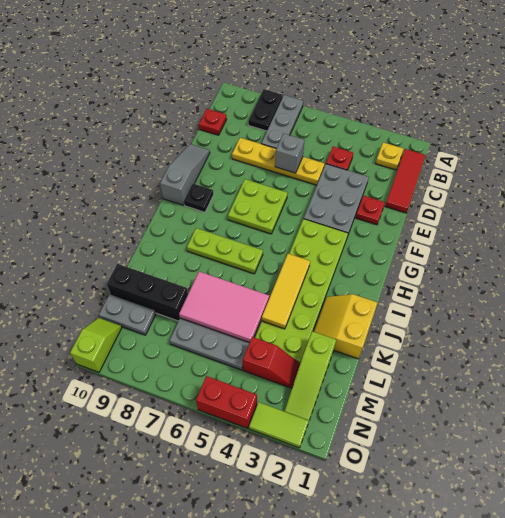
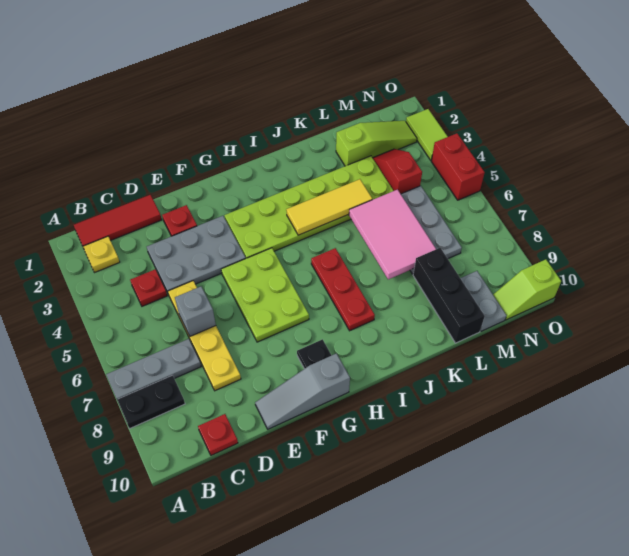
lime 2x2 plate [228,179,288,234] -> lime 2x3 plate [221,248,309,342]
lime 1x3 plate [187,228,263,274] -> red 1x3 plate [311,248,375,331]
yellow 2x2 slope [314,294,377,359] -> none

